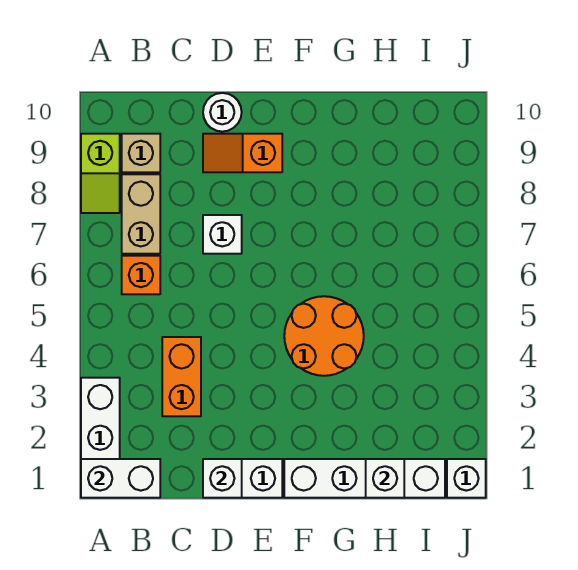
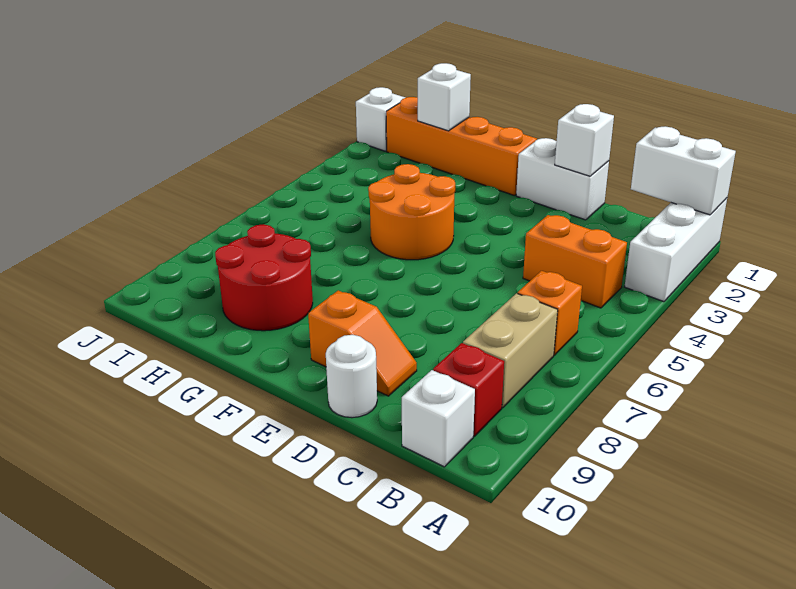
lime 1x2 slope [81,134,120,213] -> none
tan 1x1 brick [122,134,160,172] -> red 1x1 brick [433,343,504,436]
orange 1x2 brick [162,337,201,416] -> orange 1x2 brick turned to [523,215,627,308]
white 1x1 brick [203,215,242,254] -> white 1x1 brick moved to [402,370,475,467]
white 1x4 brick [284,459,445,498] -> orange 1x4 brick [386,97,537,196]
none -> red 2x2 round brick [215,224,313,331]

